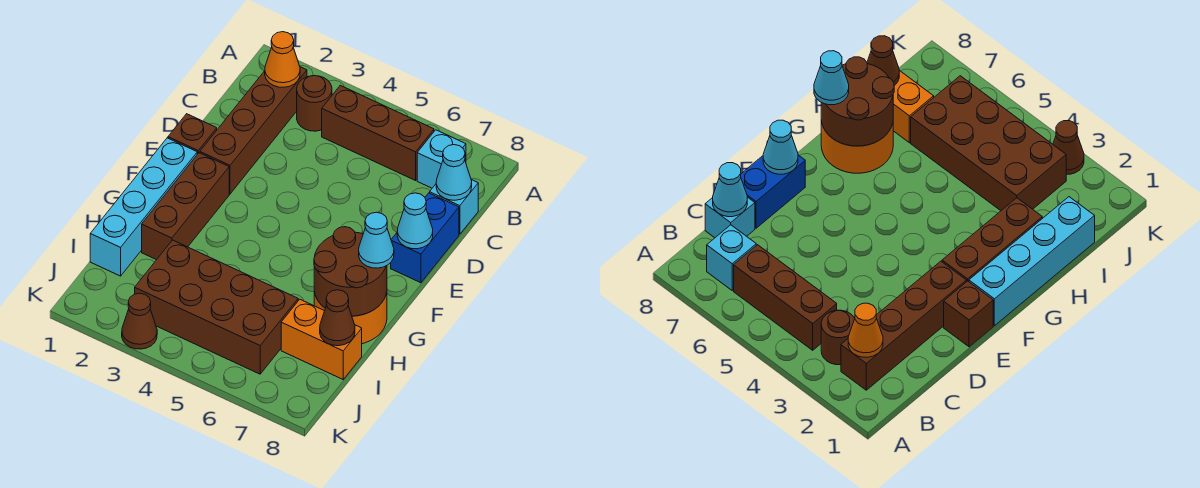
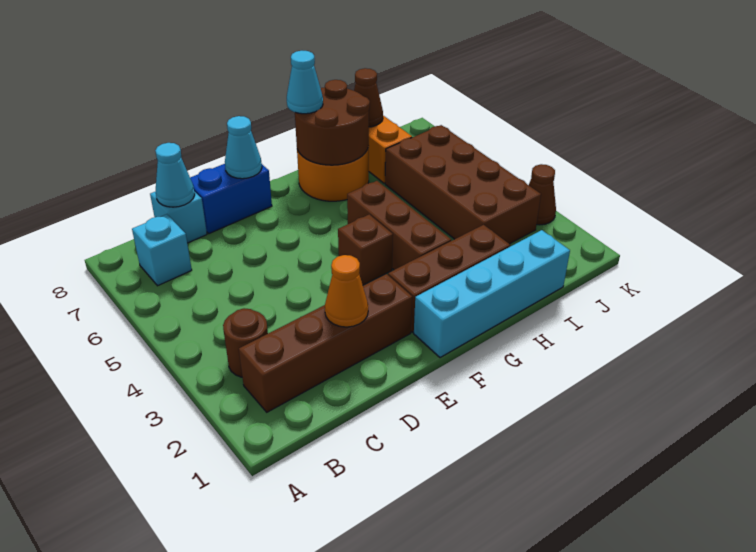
orange 1x1 cone [265,32,300,87] -> orange 1x1 cone moved to [325,255,368,327]
brown 1x3 brick [322,85,434,180] -> brown 1x3 brick moved to [347,181,451,270]
brown 1x1 brick [168,114,217,154] -> brown 1x1 brick moved to [338,214,393,285]

